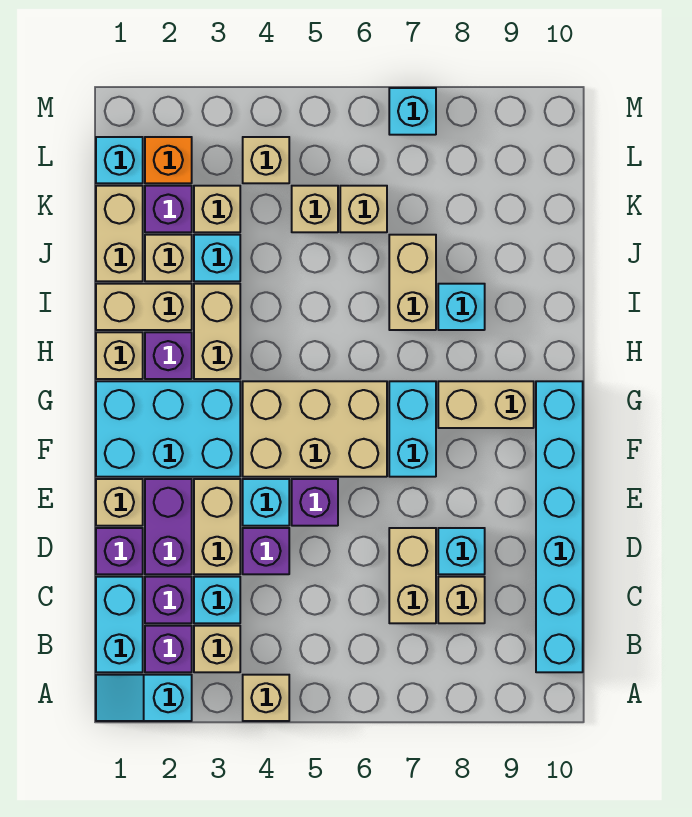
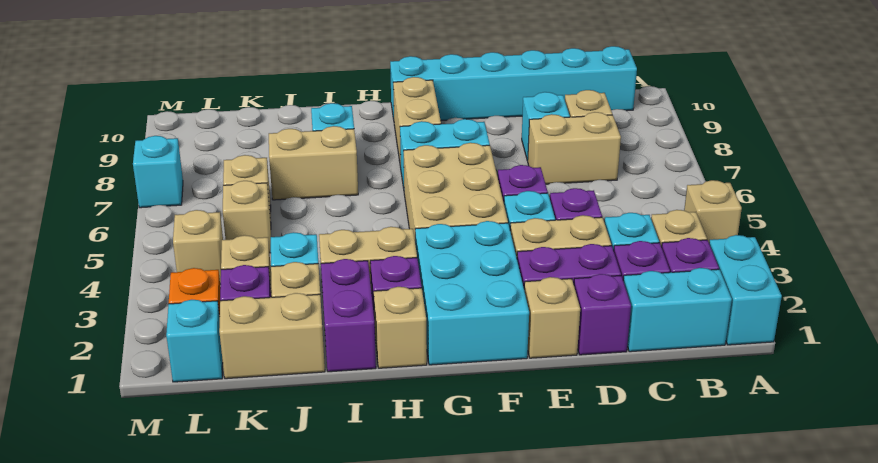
cyan 1x2 slope [96,675,192,721] -> cyan 1x2 brick [709,235,782,345]
tan 1x2 brick [96,284,192,330] -> purple 1x2 brick [321,259,376,372]

